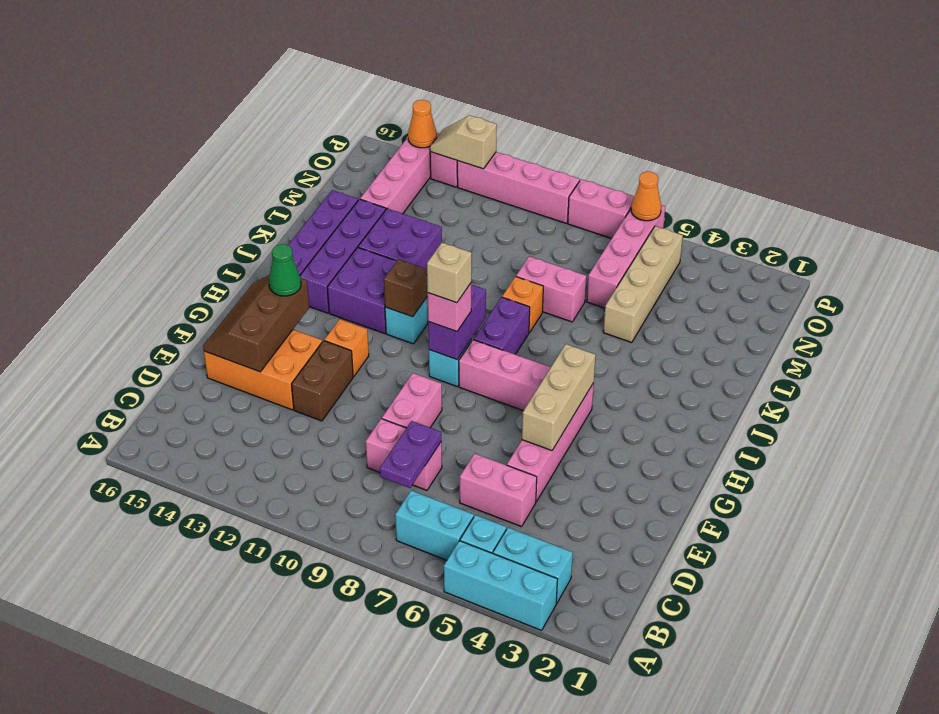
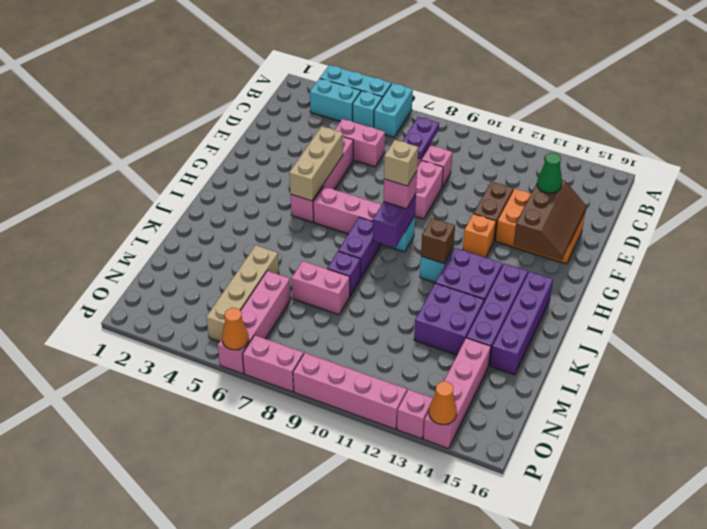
cyan 1x2 brick [395,490,474,560] -> cyan 1x2 brick turned to [374,83,413,137]
green 1x1 cone [269,244,301,296] -> green 1x1 cone moved to [537,153,562,193]
orange 1x1 brick [502,277,543,333] -> purple 1x1 brick [327,251,360,296]
tan 1x2 slope [430,115,497,169] -> none

